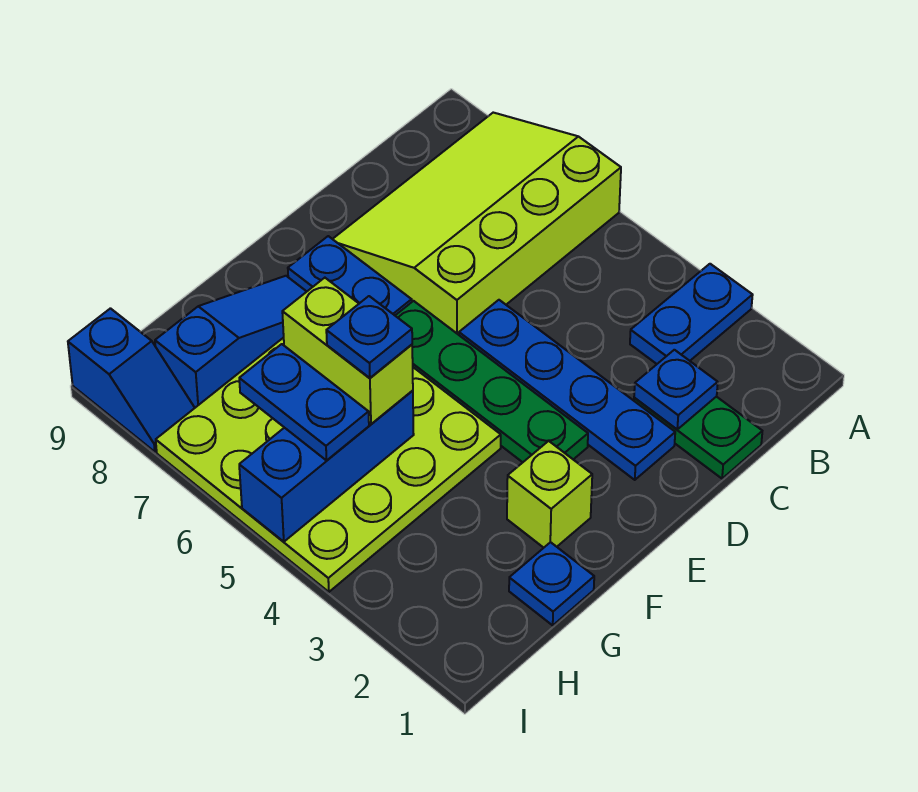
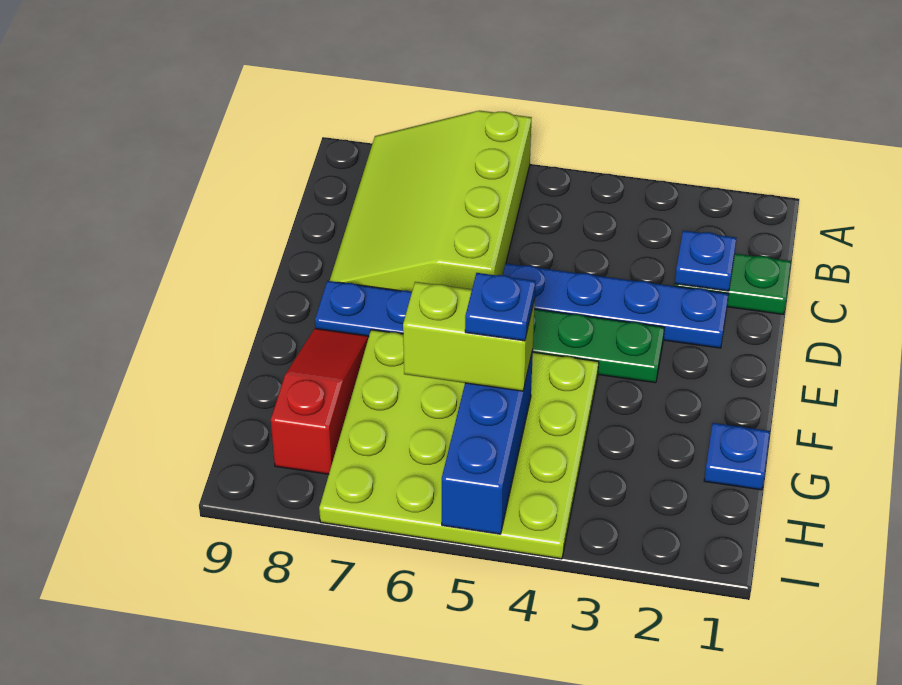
blue 1x2 plate [630,264,753,364] -> none
lime 1x1 brick [507,441,592,548] -> none
blue 1x3 slope [155,276,307,408] -> red 1x3 slope [271,328,369,474]
blue 1x2 plate [239,344,369,460] -> none
blue 1x2 slope [68,308,195,452] -> none

